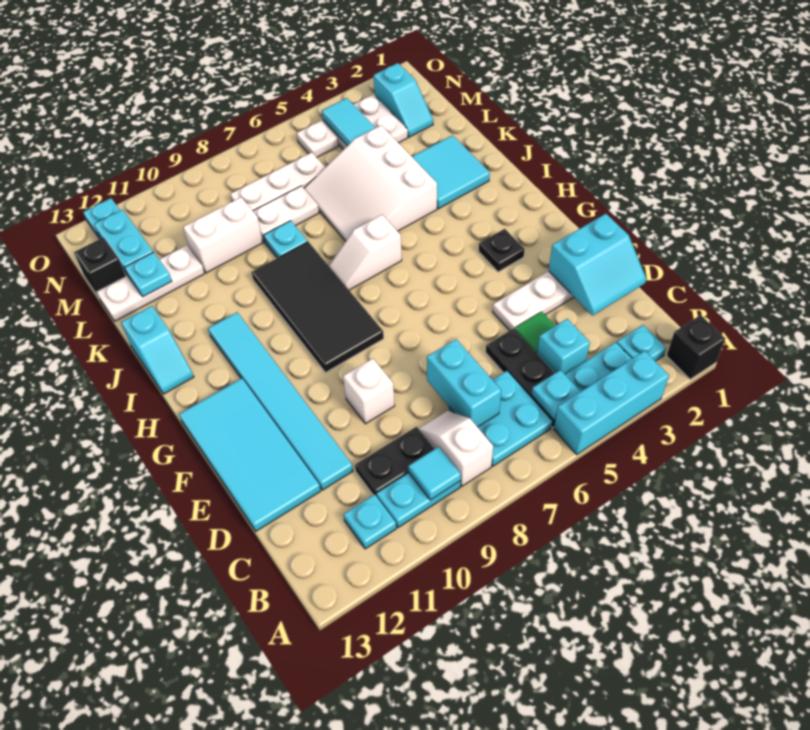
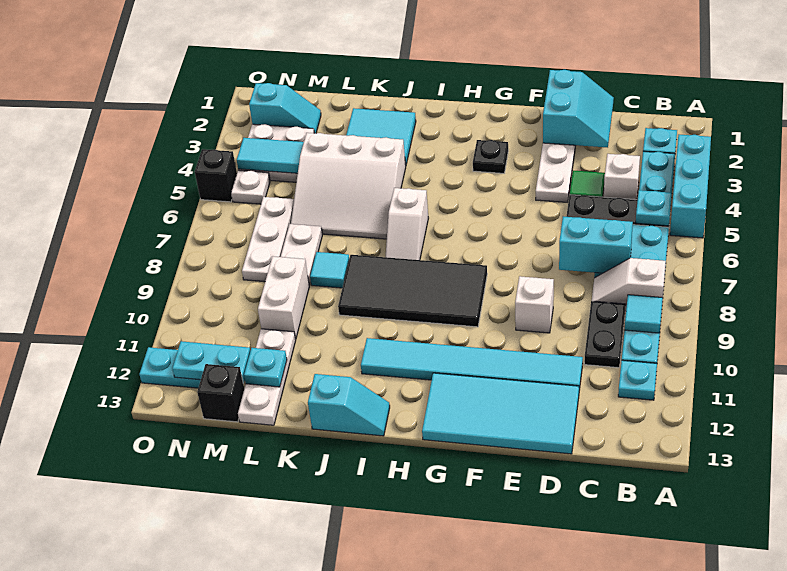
black 1x1 brick [667,315,725,379] -> black 1x1 brick moved to [195,149,237,202]
cyan 1x1 brick [537,319,590,374] -> white 1x1 brick [604,154,640,200]
cyan 1x1 plate [264,221,308,258] -> cyan 1x1 tile [310,252,349,288]

